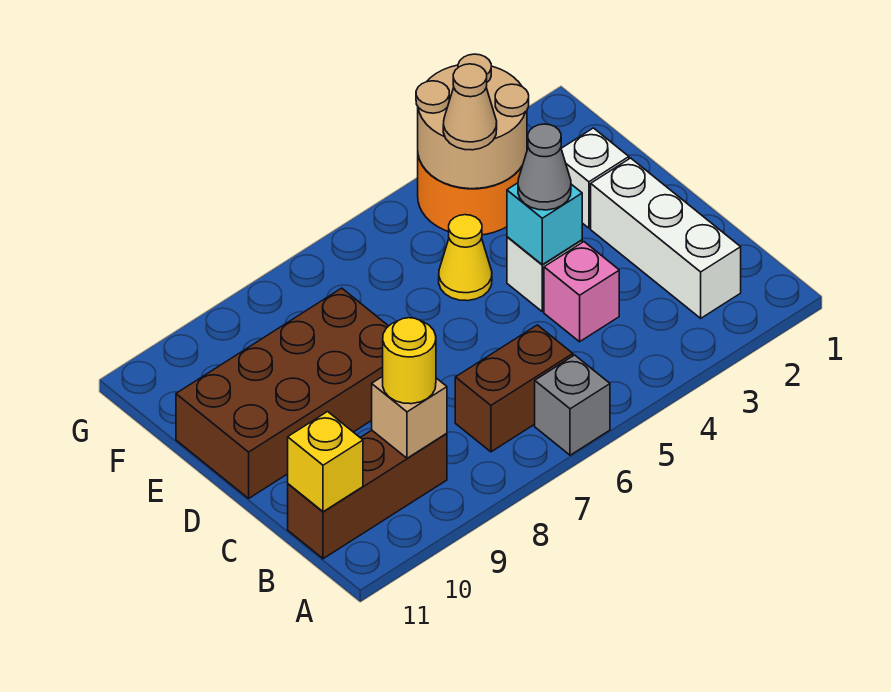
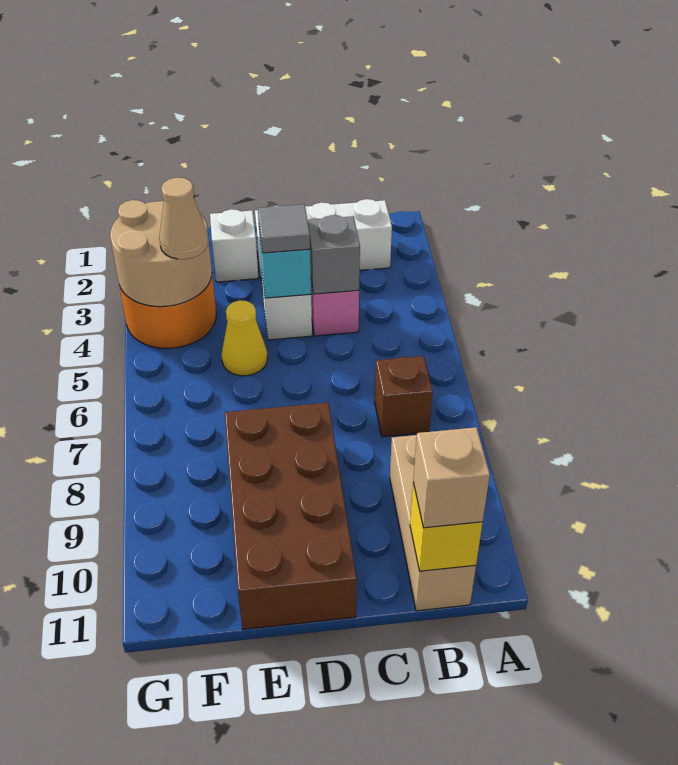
grey 1x1 brick [535,355,610,455] -> grey 1x1 brick moved to [308,215,360,294]
brown 1x2 brick [455,325,573,452] -> brown 1x1 brick [375,356,433,437]
brown 1x3 brick [288,430,447,559] -> tan 1x3 brick [390,435,476,611]
tan 1x1 brick [372,376,447,458] -> tan 1x1 brick moved to [413,427,490,528]
yellow 1x1 round brick [383,318,436,404] -> none
grey 1x1 cone [518,124,571,210] -> grey 1x1 tile [258,204,310,253]

